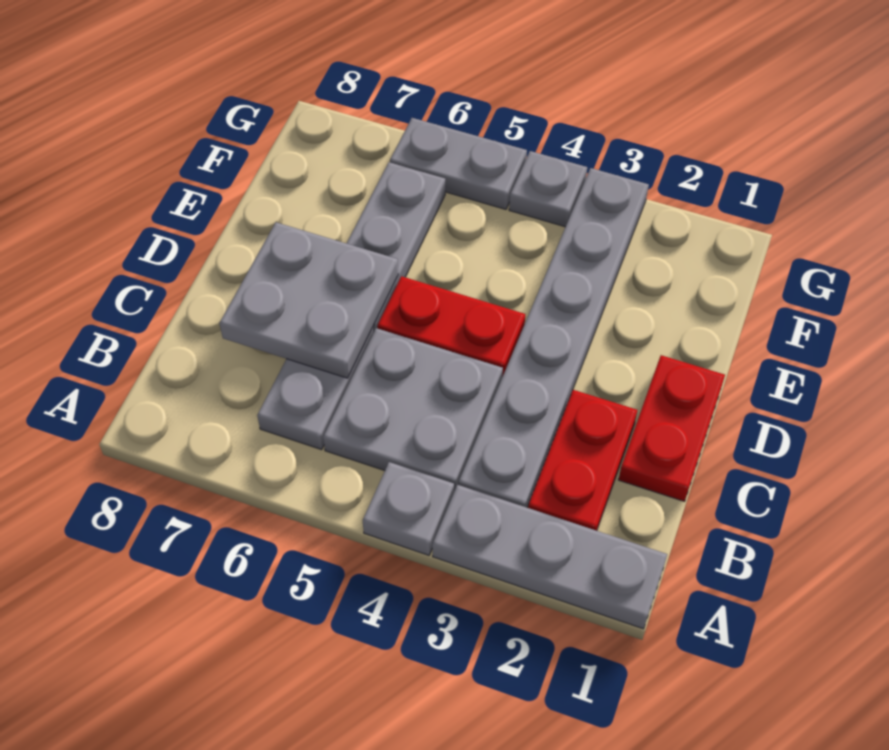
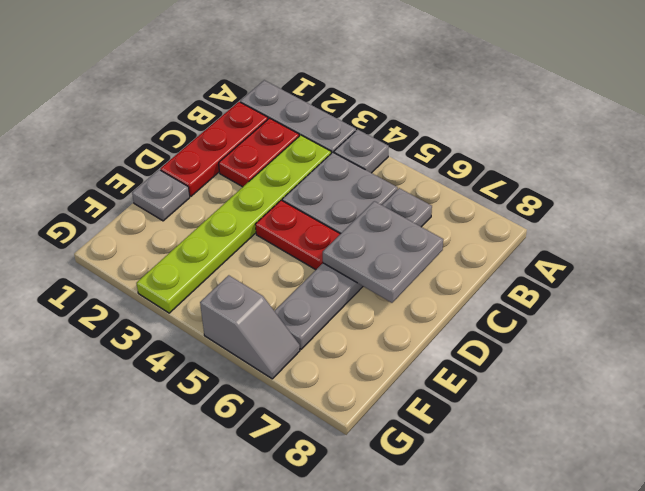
grey 1x6 plate [459,168,649,507] -> lime 1x6 plate [136,135,331,313]
red 1x2 plate [619,355,725,501] -> red 1x3 plate [160,102,268,196]
grey 1x1 plate [509,151,587,227] -> grey 1x1 plate moved to [132,170,190,221]
grey 1x2 plate [390,118,527,209] -> grey 1x2 slope [200,275,300,379]

